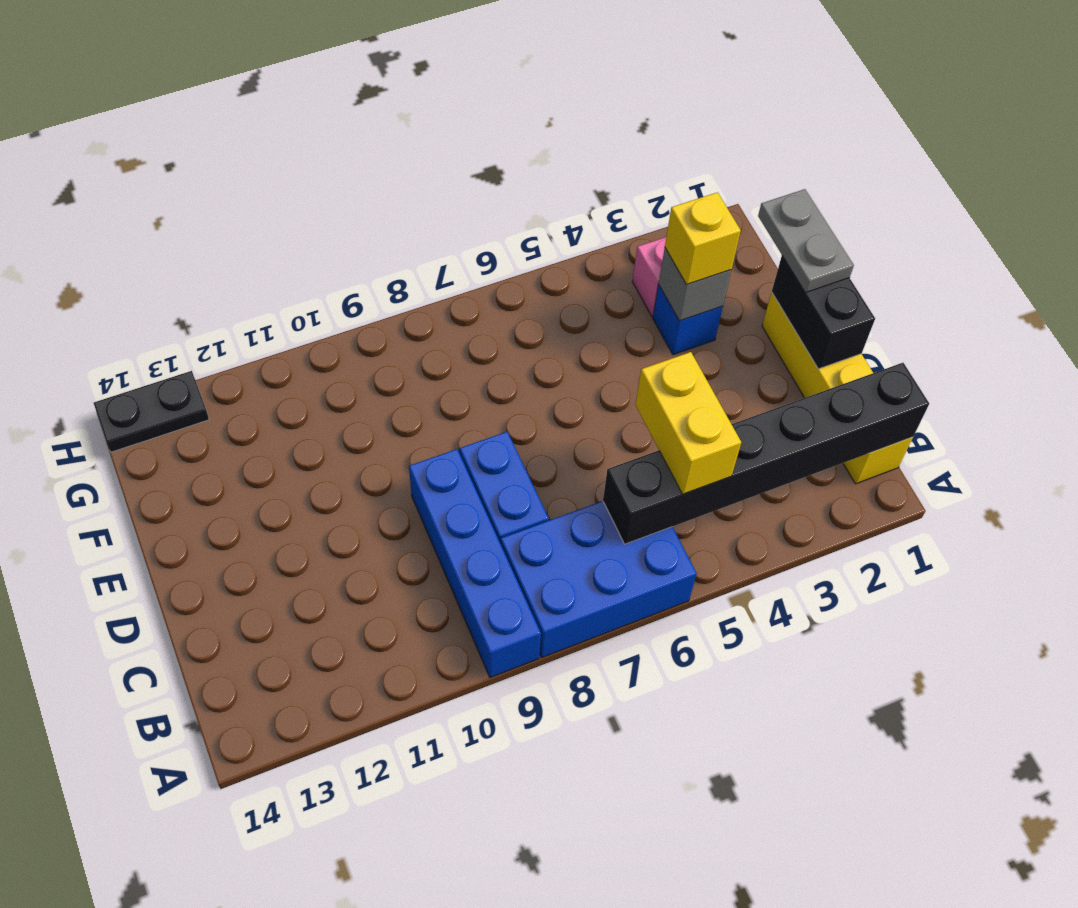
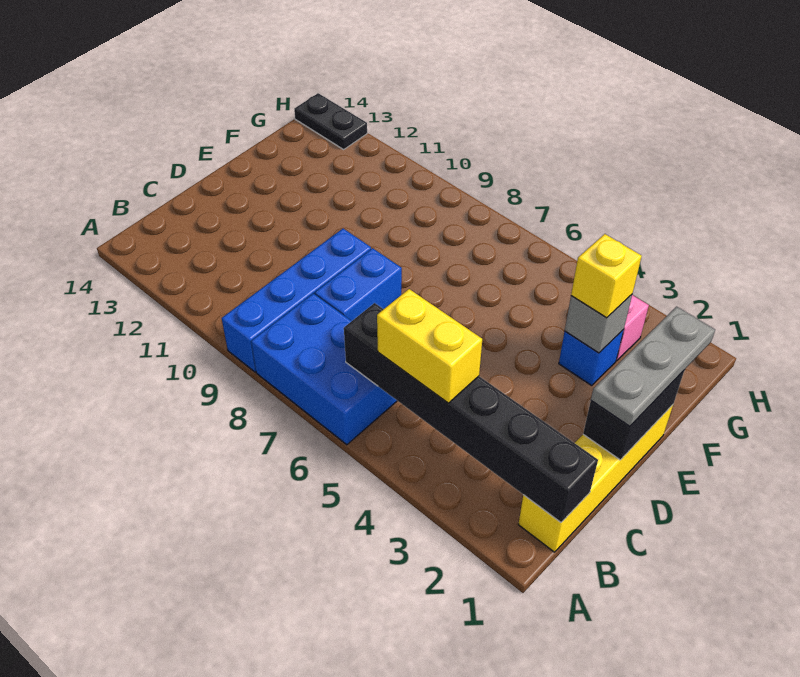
yellow 1x2 brick [635,352,741,494] -> yellow 1x2 brick turned to [377,289,482,403]
grey 1x2 plate [758,189,854,293] -> grey 1x3 plate [591,306,715,426]

